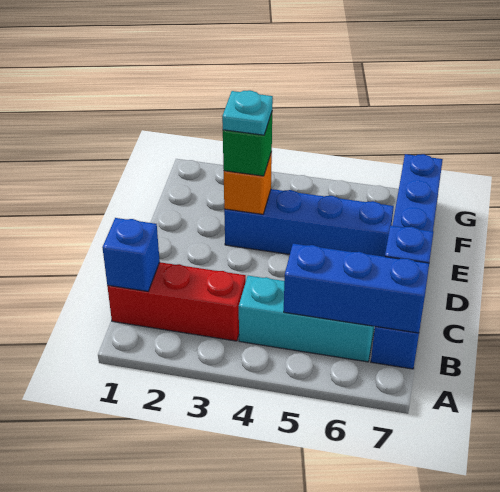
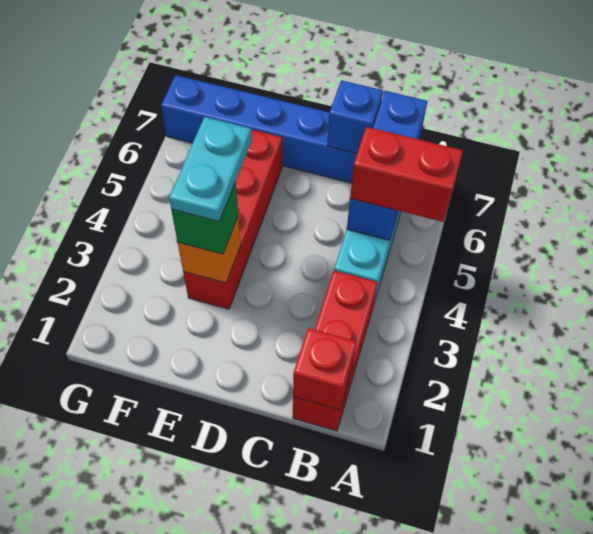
none -> red 1x2 brick [350,127,463,222]
blue 1x1 brick [102,218,160,291] -> red 1x1 brick [293,328,357,410]
blue 1x4 brick [224,189,394,257] -> red 1x4 brick [183,130,282,309]
cyan 1x1 plate [222,90,273,135] -> cyan 1x2 plate [169,117,252,222]

